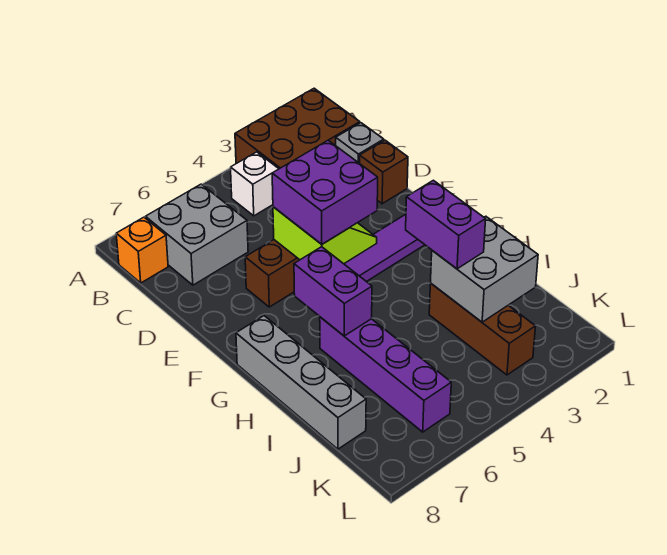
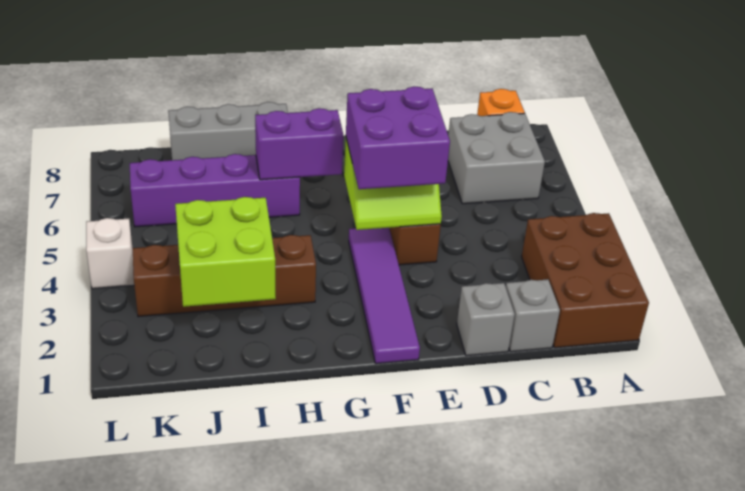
white 1x1 brick [231,152,279,216] -> white 1x1 brick moved to [86,218,134,289]
brown 1x1 brick [360,140,408,204] -> grey 1x1 brick [457,283,515,356]
grey 1x4 brick [236,316,366,449] -> grey 1x3 brick [168,102,288,160]
purple 1x2 brick [406,180,486,269] -> none
grey 2x2 brick [431,216,538,322] -> lime 2x2 brick [175,197,276,307]
brown 1x3 brick [429,283,535,375] -> brown 1x4 brick [133,235,316,317]

